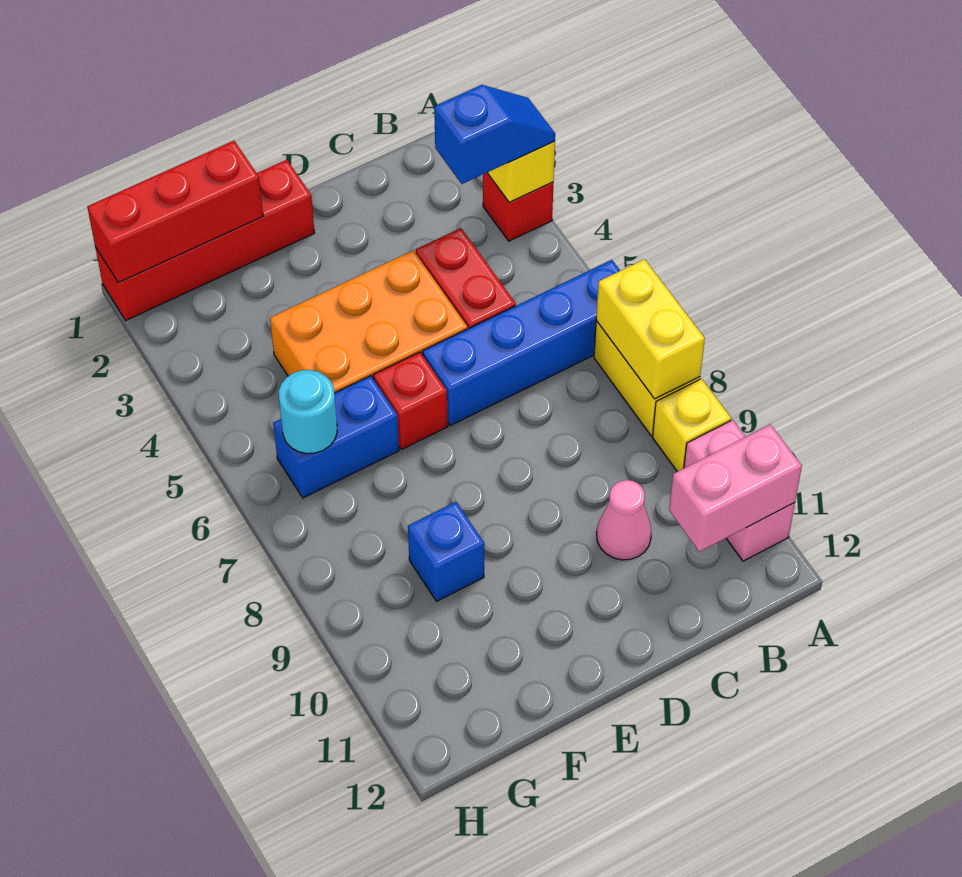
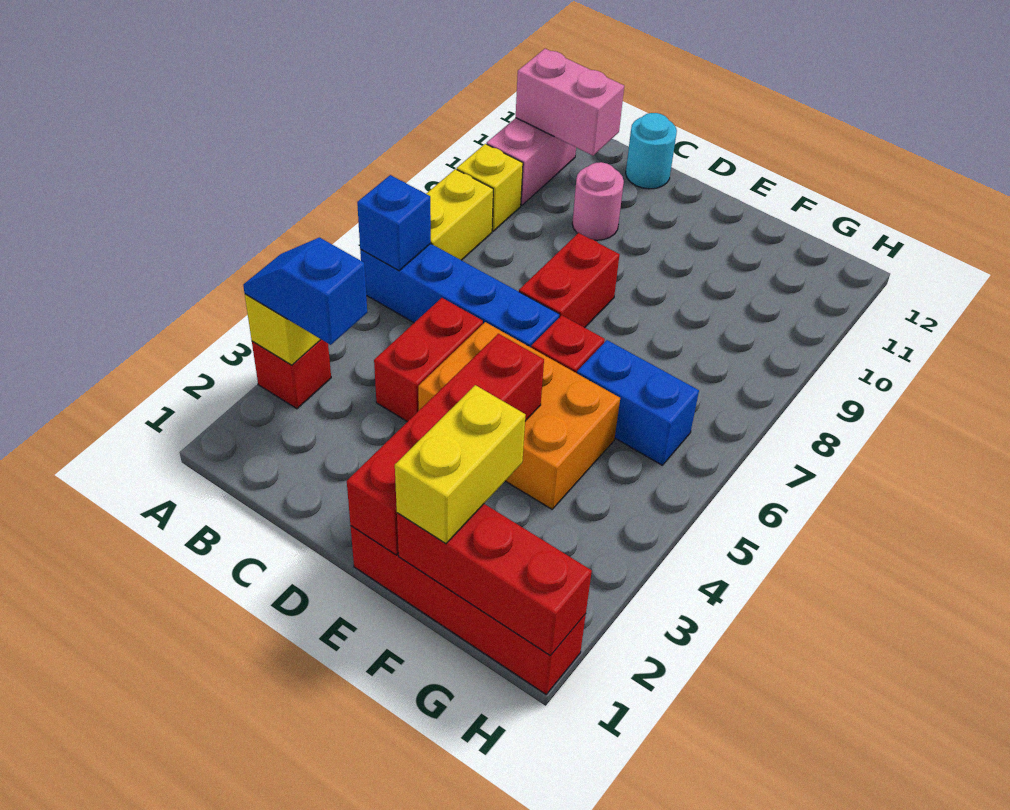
yellow 1x2 brick [596,259,705,399] -> yellow 1x2 brick moved to [395,385,526,544]
pink 1x1 cone [597,480,651,560] -> pink 1x1 round brick [572,162,624,240]
none -> red 1x2 brick [519,233,620,328]
none -> red 1x4 brick [347,334,544,555]
blue 1x1 brick [408,502,484,601] -> blue 1x1 brick moved to [357,175,431,271]
cyan 1x1 round brick [279,370,337,454] -> cyan 1x1 round brick moved to [626,113,677,189]

